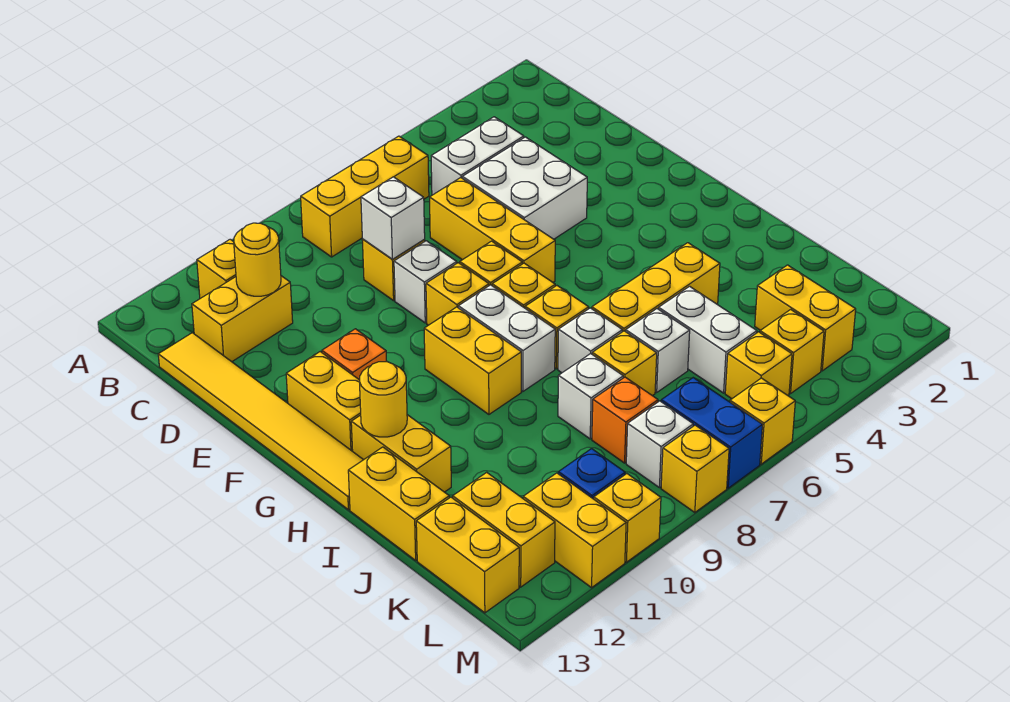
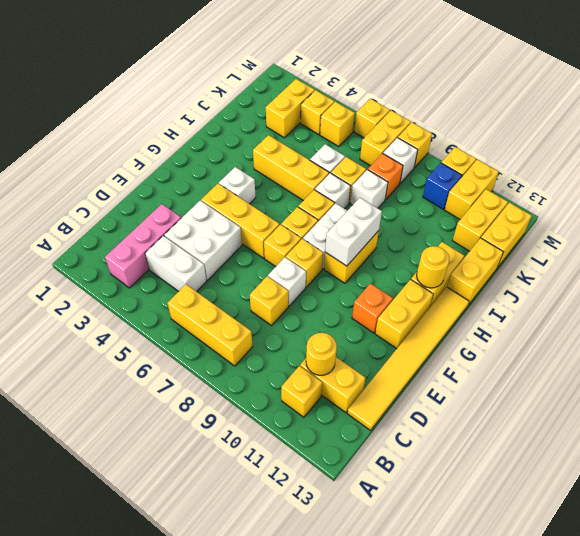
none -> pink 1x3 brick [105,204,181,288]
yellow 1x3 brick [430,178,555,282] -> yellow 1x3 brick turned to [201,184,279,258]
white 1x1 brick [361,177,425,260] -> white 1x1 brick moved to [219,167,256,204]
white 1x2 brick [659,286,757,393] -> white 1x2 brick moved to [325,198,382,266]
blue 1x2 brick [661,378,762,488] -> yellow 1x2 brick [360,111,411,166]

